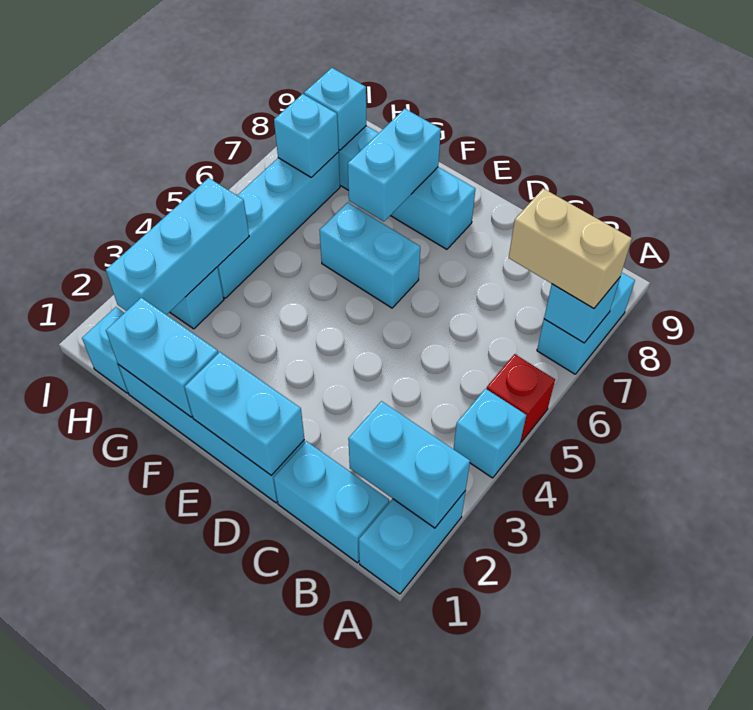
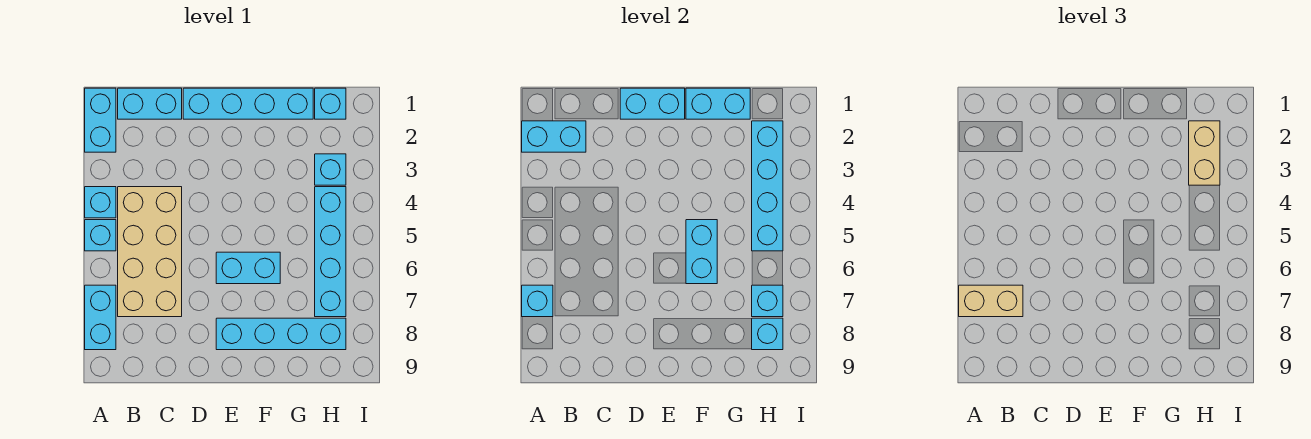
red 1x1 brick [487,354,555,442] -> cyan 1x1 brick [85,220,116,251]
none -> tan 2x4 brick [118,187,182,317]
cyan 1x2 brick [348,109,441,221] -> cyan 1x2 brick moved to [686,220,717,284]
cyan 1x3 brick [106,178,249,315] -> cyan 1x4 brick [752,121,783,251]
none -> tan 1x2 brick [1189,121,1220,185]

